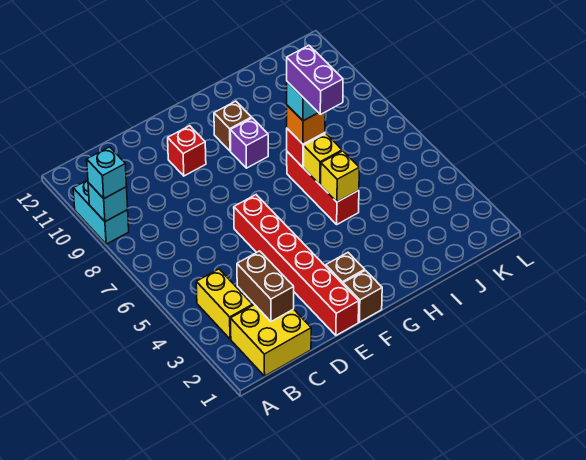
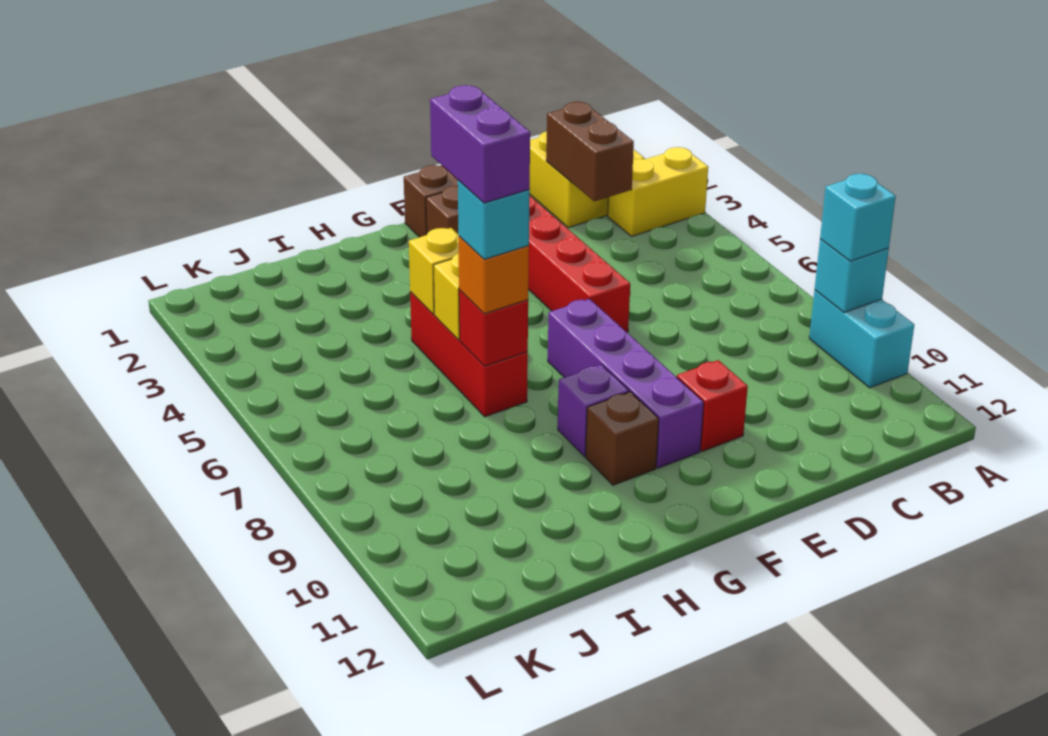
yellow 1x2 brick [196,269,253,339] -> yellow 1x2 brick turned to [608,147,708,237]
none -> purple 1x4 brick [548,299,704,468]

